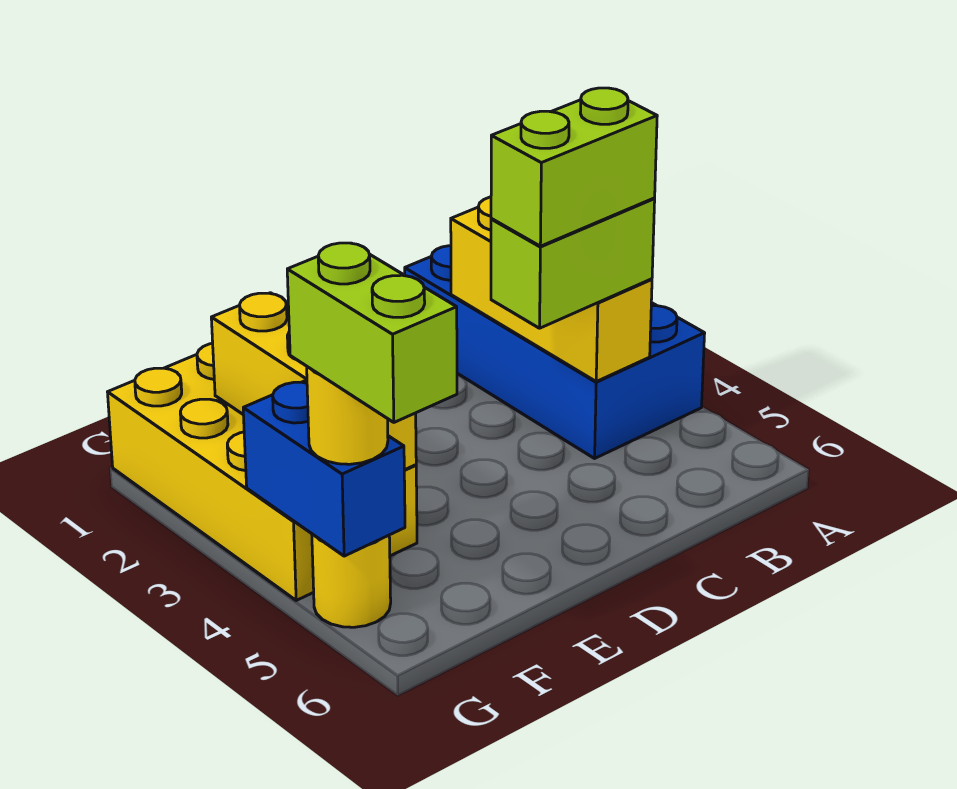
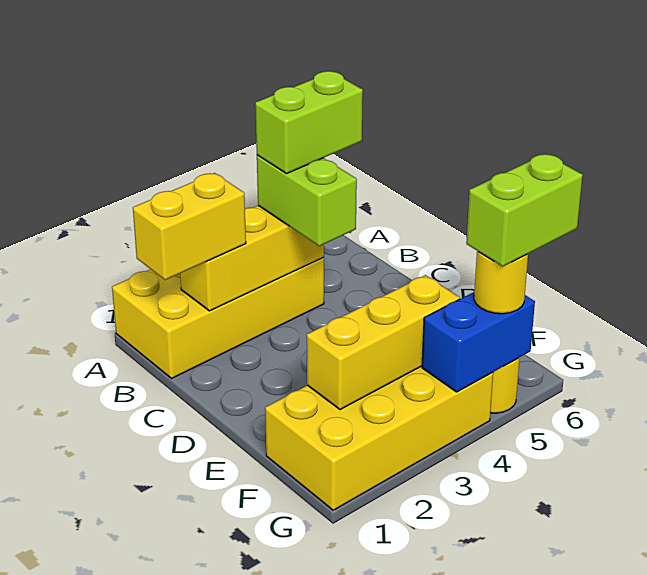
blue 2x4 brick [405,246,705,458] -> yellow 2x4 brick [112,257,324,378]
none -> yellow 1x2 brick [133,173,246,280]
lime 1x2 brick [491,88,657,246] -> lime 1x2 brick turned to [255,71,363,174]

